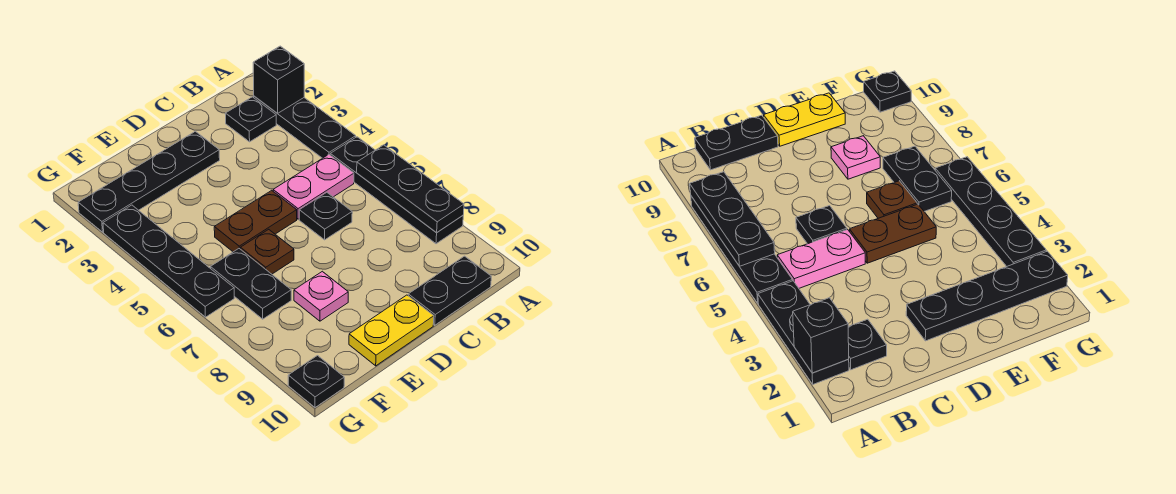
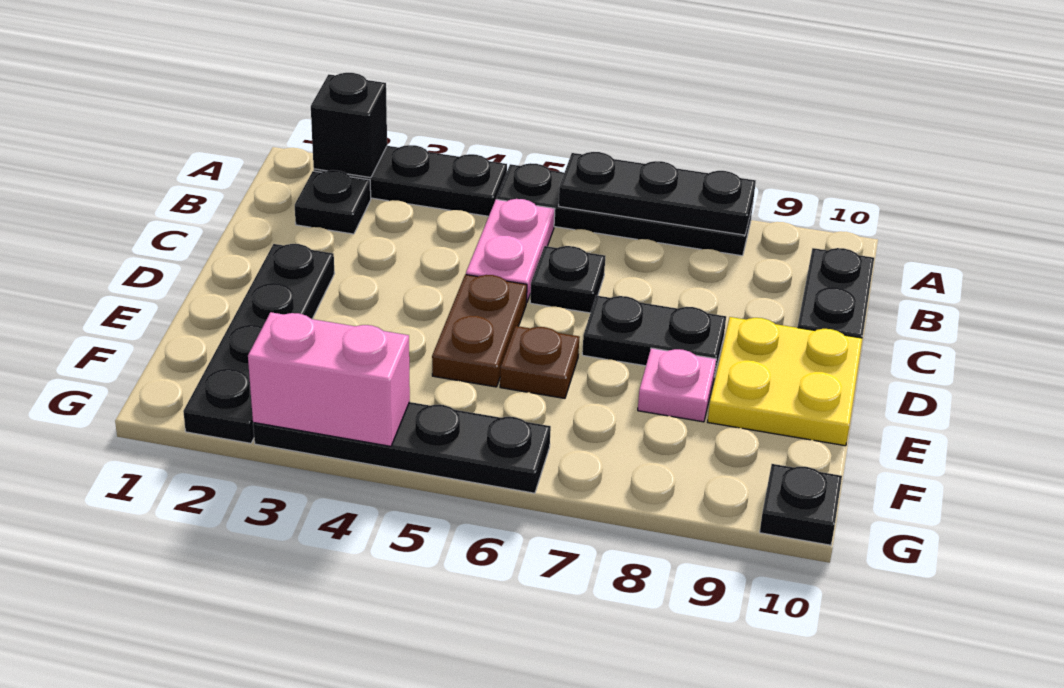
yellow 1x2 plate [349,295,434,366] -> yellow 2x2 plate [708,317,862,446]
black 1x2 plate [210,249,291,319] -> black 1x2 plate moved to [582,296,726,377]
none -> pink 1x2 brick [248,312,410,446]

